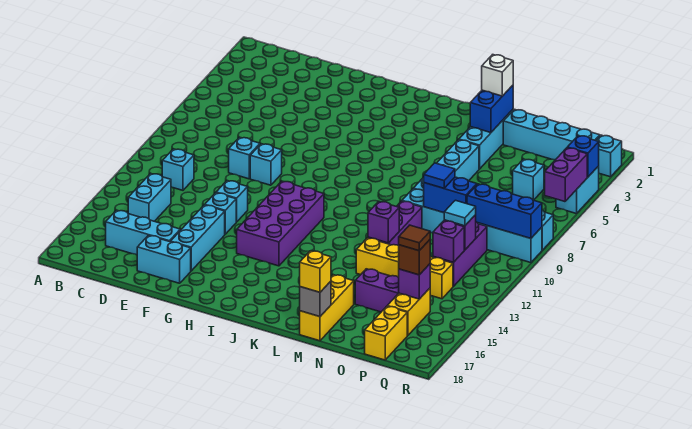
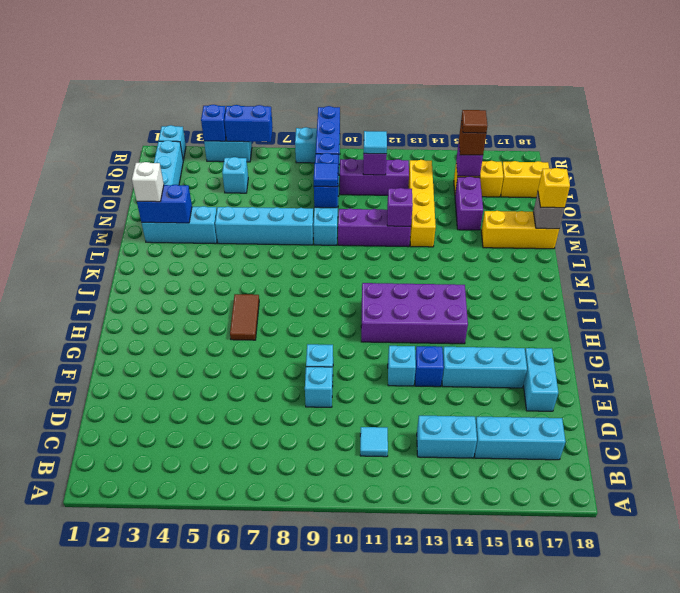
cyan 1x1 brick [162,149,194,190] -> cyan 1x1 tile [360,427,388,457]
cyan 1x3 brick [106,210,180,255] -> cyan 1x3 brick turned to [474,417,566,460]
cyan 1x1 brick [205,193,236,234] -> blue 1x1 brick [415,346,444,387]
none -> brown 1x2 tile [230,294,259,340]
purple 1x1 brick [433,221,464,262] -> none
purple 1x2 brick [545,148,587,202] -> blue 1x2 brick [224,105,273,142]

